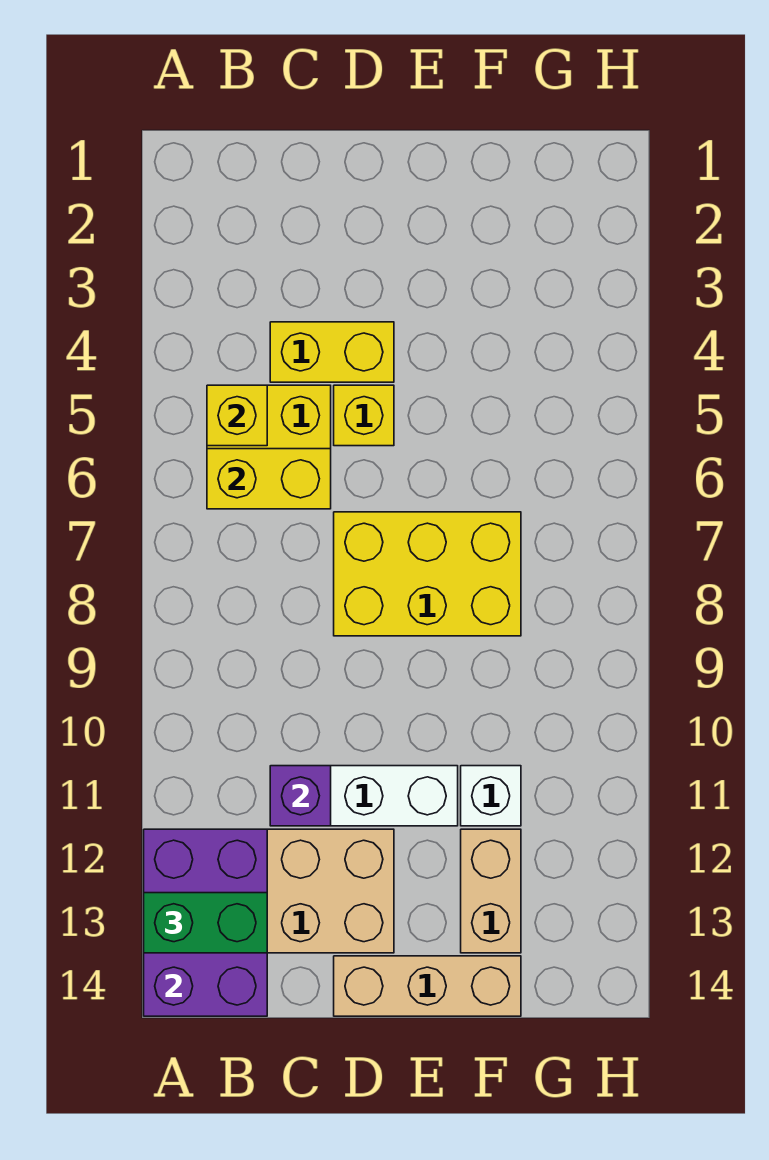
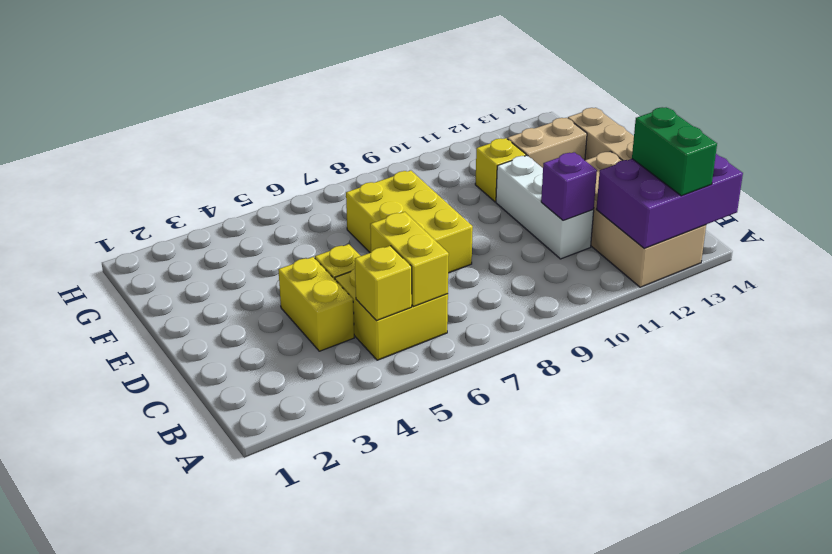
white 1x1 brick [461,766,521,826] -> yellow 1x1 brick [475,138,526,202]

